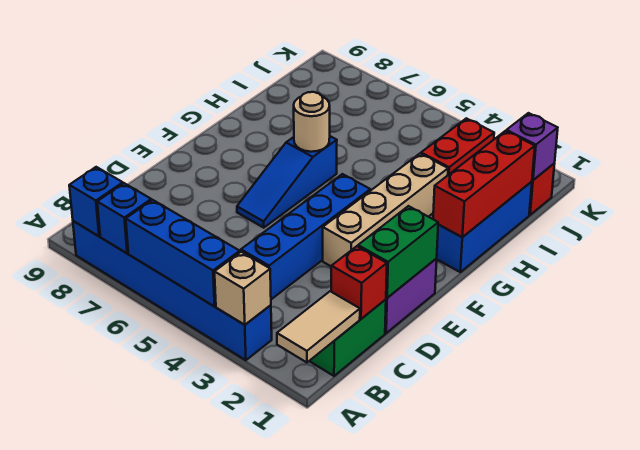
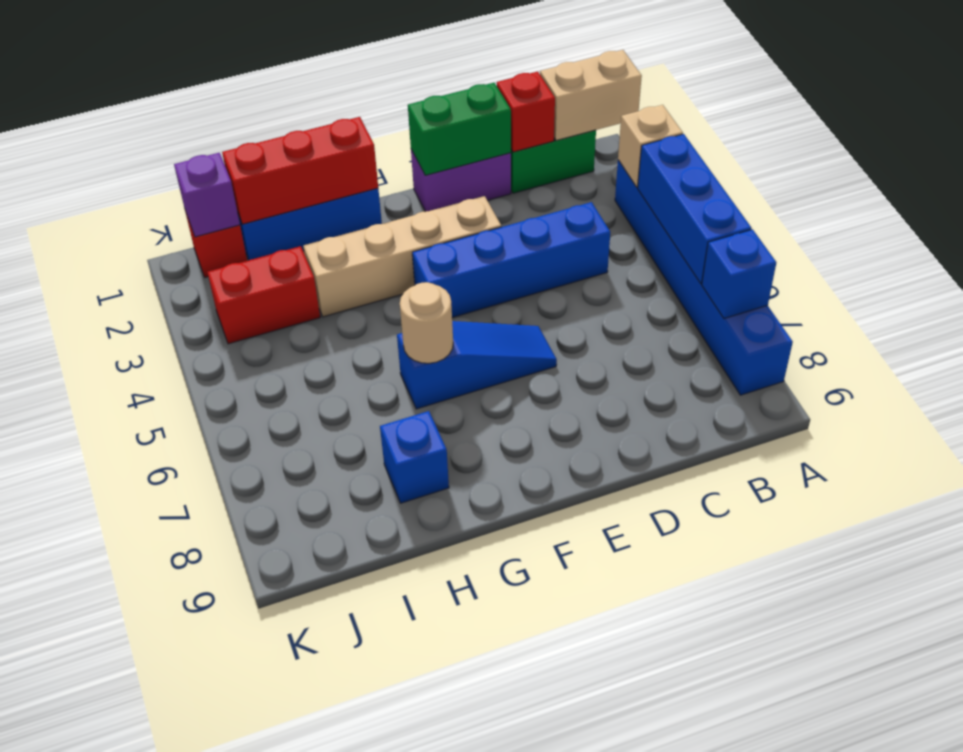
tan 1x2 tile [277,291,360,362] -> tan 1x2 brick [540,50,642,141]
blue 1x1 brick [69,167,123,236] -> blue 1x1 brick moved to [380,411,449,503]

